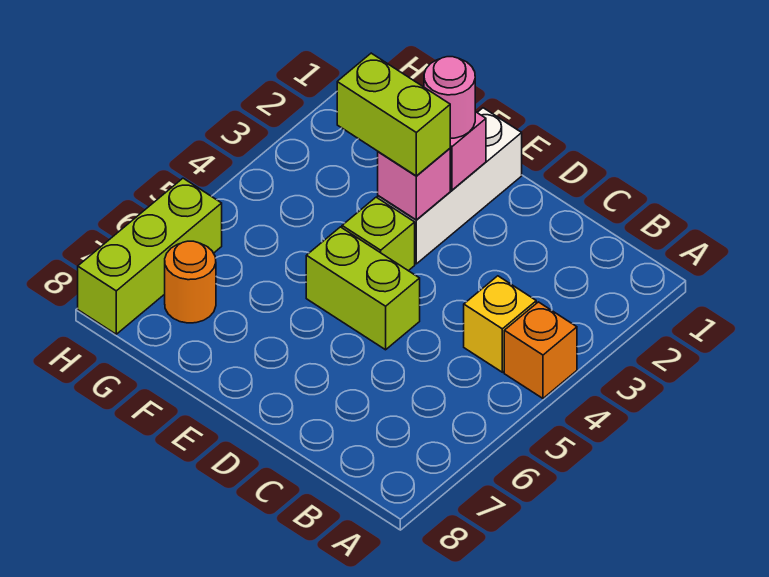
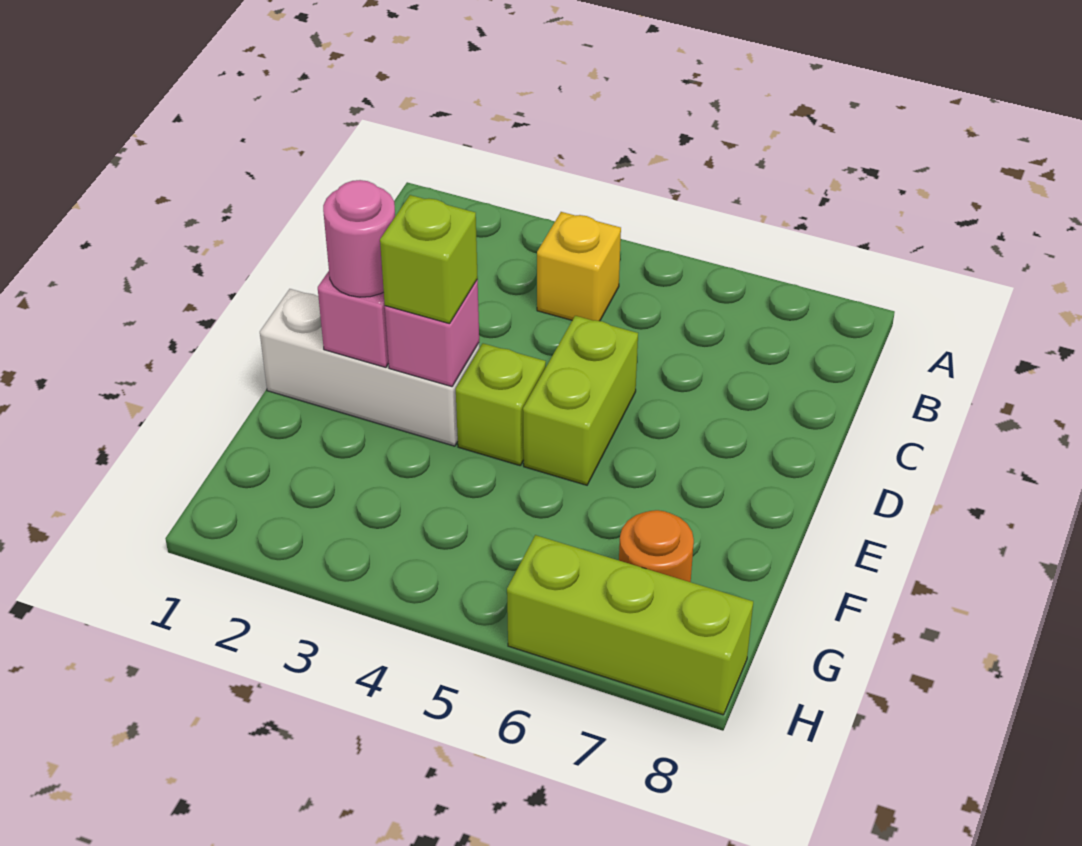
orange 1x1 brick [504,302,577,398] -> none
lime 1x2 brick [337,53,450,176] -> lime 1x1 brick [380,195,478,324]

